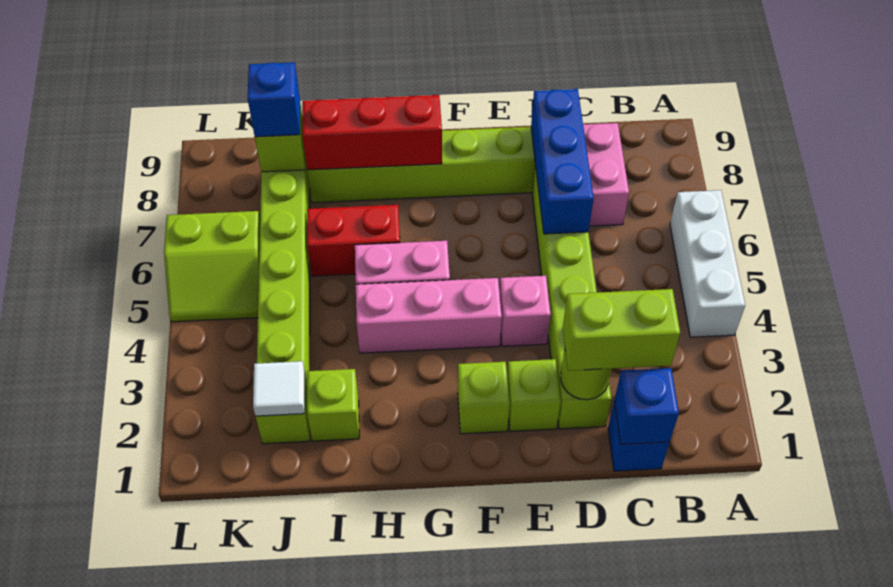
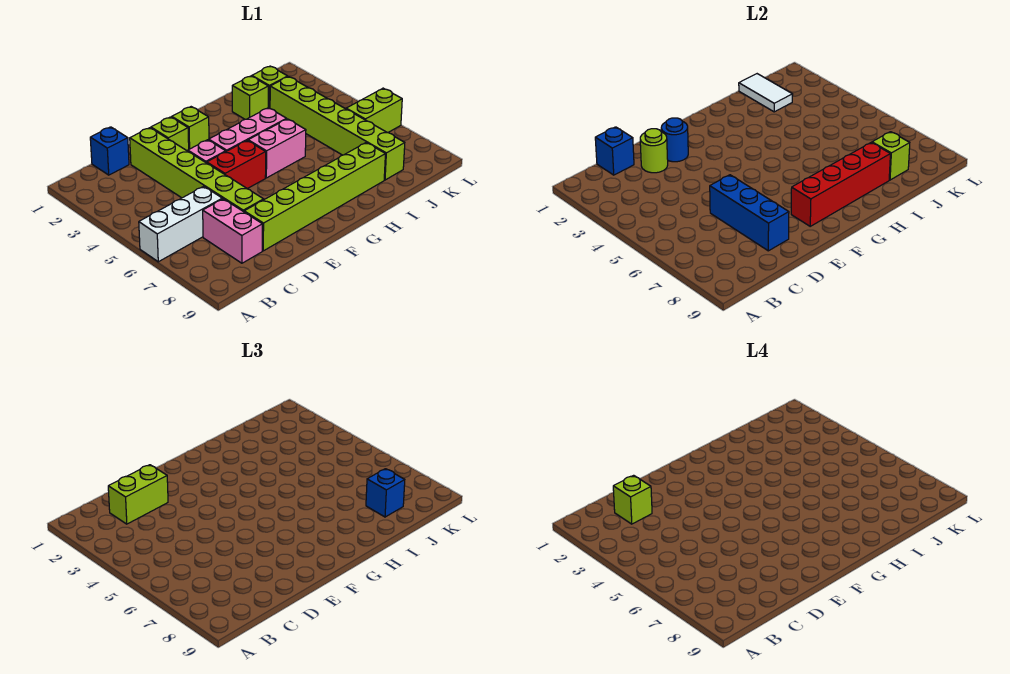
white 1x3 brick [670,190,745,337] -> white 1x3 brick turned to [139,186,222,262]
none -> lime 1x1 brick [613,475,652,524]
none -> blue 1x1 round brick [661,118,688,162]
red 1x3 brick [302,95,442,170] -> red 1x4 brick [791,143,890,226]
red 1x2 brick [307,205,400,276] -> red 1x2 brick moved to [207,140,266,189]
white 1x1 tile [253,361,305,416] -> white 1x2 tile [739,74,793,112]

